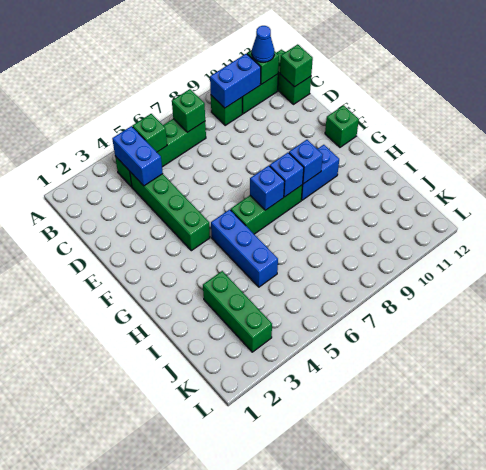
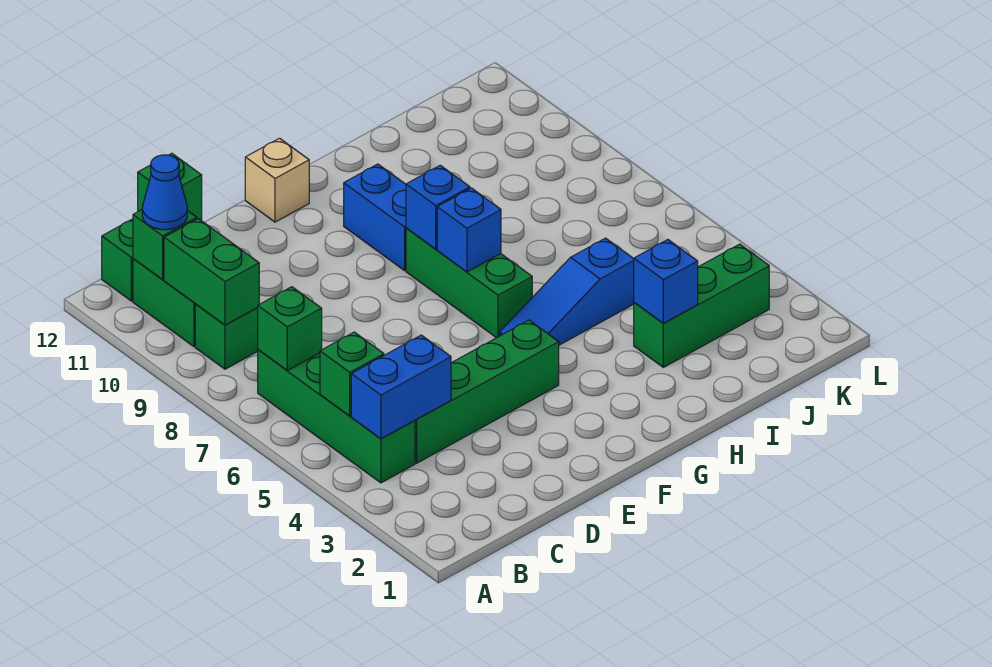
blue 1x2 brick [210,54,261,108] -> green 1x2 brick [164,219,259,325]
green 1x1 brick [325,105,359,147] -> tan 1x1 brick [245,138,309,222]
blue 1x3 brick [211,209,278,287] -> blue 1x3 slope [500,238,634,345]
blue 1x1 brick [289,140,323,184] -> blue 1x1 brick moved to [634,240,698,323]

